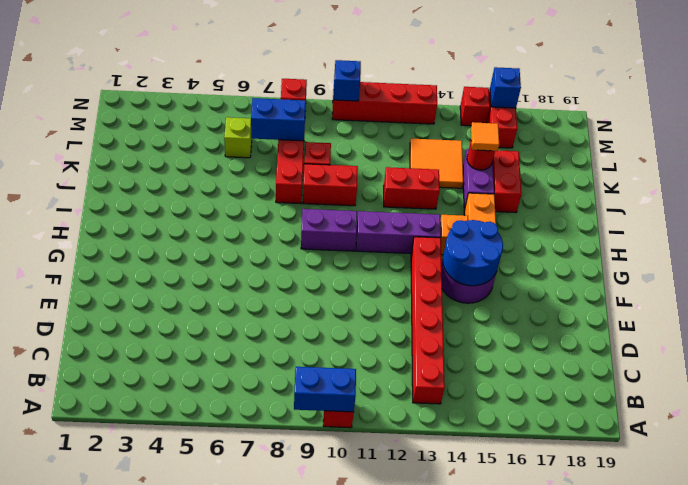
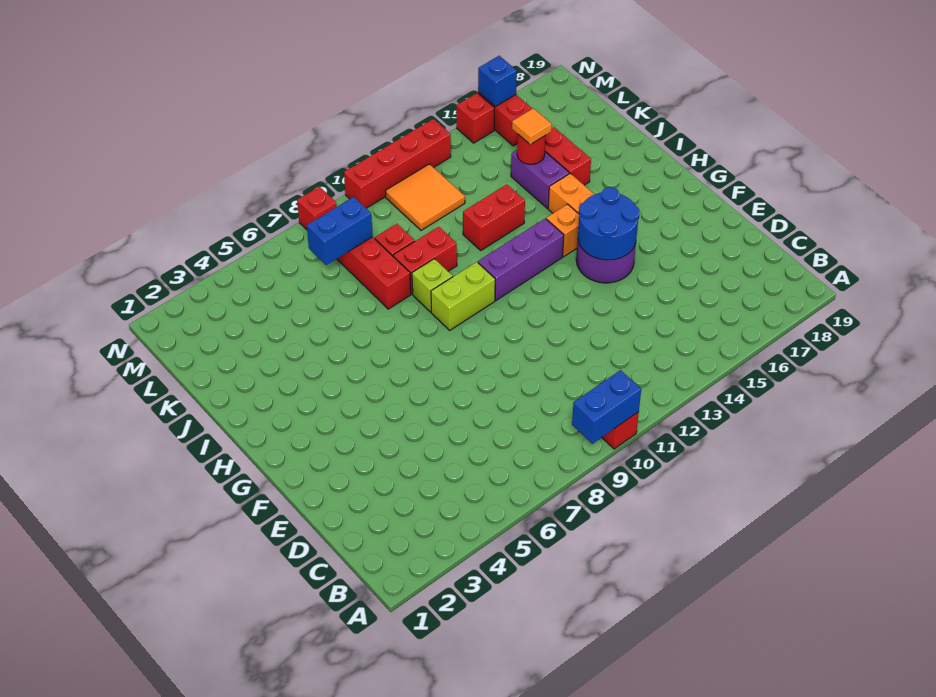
red 1x6 brick [411,237,445,404] -> none
purple 1x2 brick [301,209,357,251] -> lime 1x2 brick [431,262,495,330]
orange 2x2 tile [410,139,463,188] -> orange 2x2 tile moved to [386,164,465,230]
lime 1x1 brick [224,117,252,158] -> lime 1x1 brick moved to [412,259,453,312]
blue 1x1 brick [334,60,361,101] -> none

